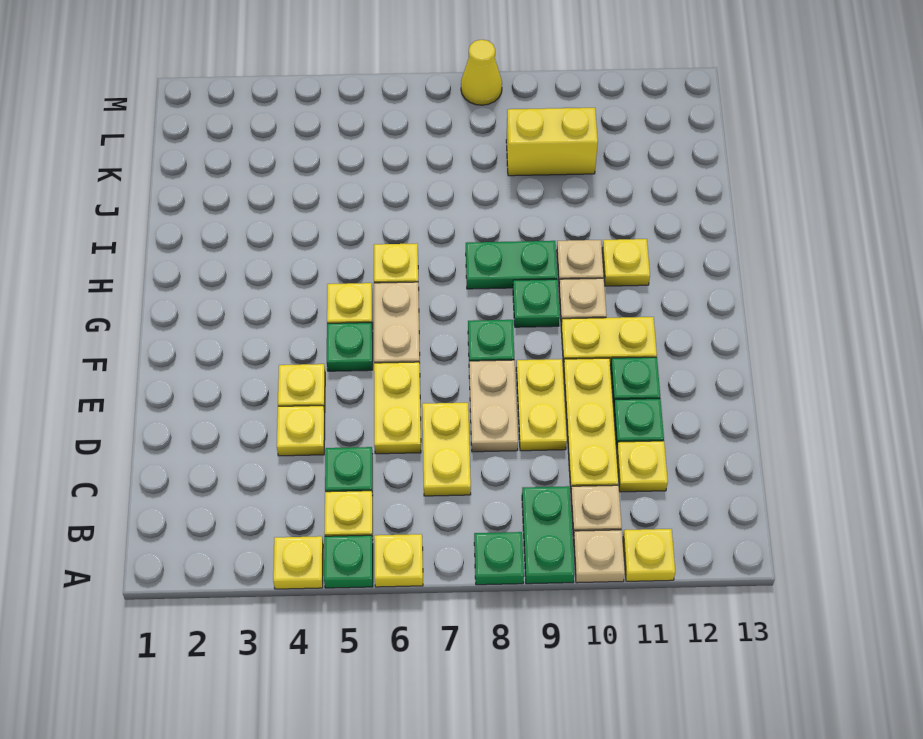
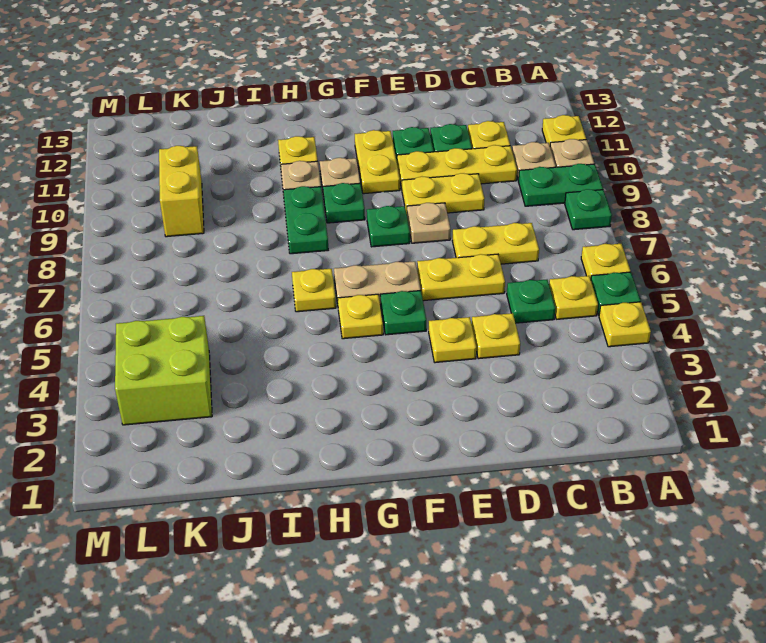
tan 1x2 plate [469,360,518,452] -> tan 1x1 plate [407,203,451,243]
none -> lime 2x2 brick [115,316,212,425]
yellow 1x1 cone [461,40,502,105] -> none

